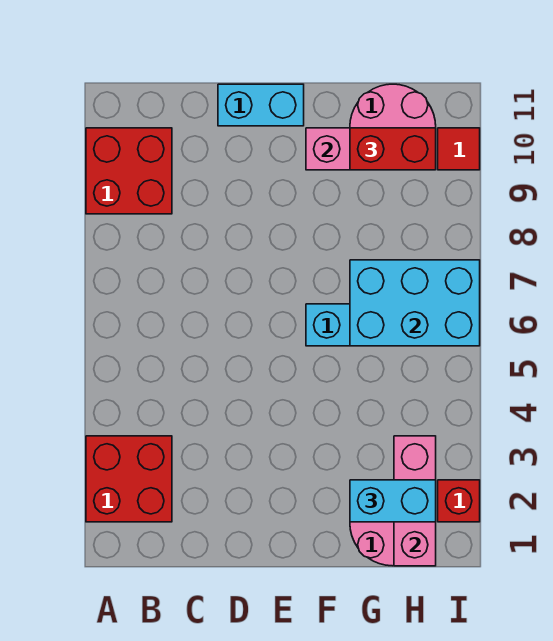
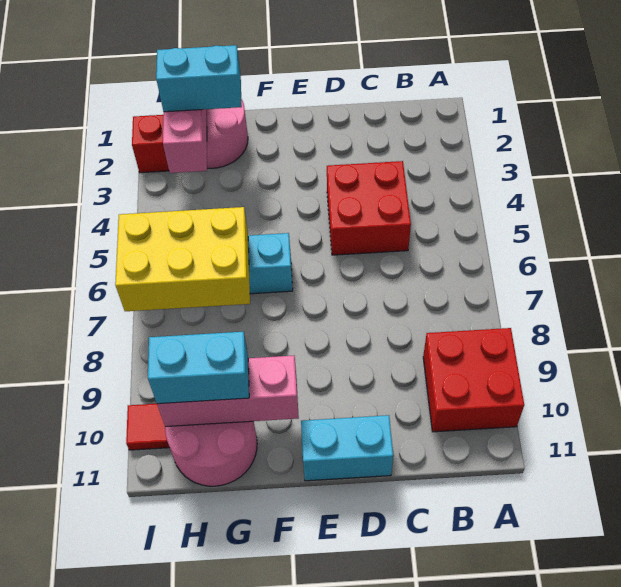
red 2x2 brick [86,436,172,522] -> red 2x2 brick moved to [327,161,411,255]
cyan 2x3 brick [350,260,480,346] -> yellow 2x3 brick [115,207,250,311]
red 1x2 brick [350,128,436,170] -> cyan 1x2 brick [148,332,249,404]

